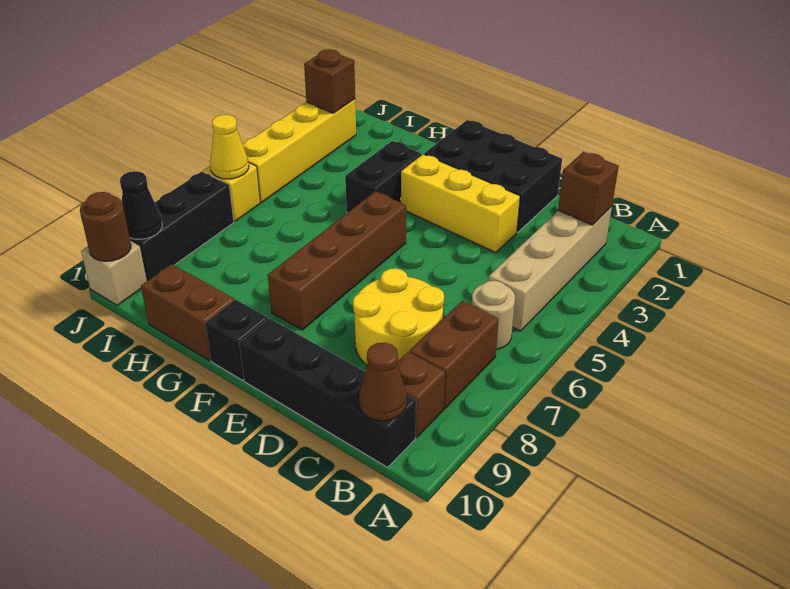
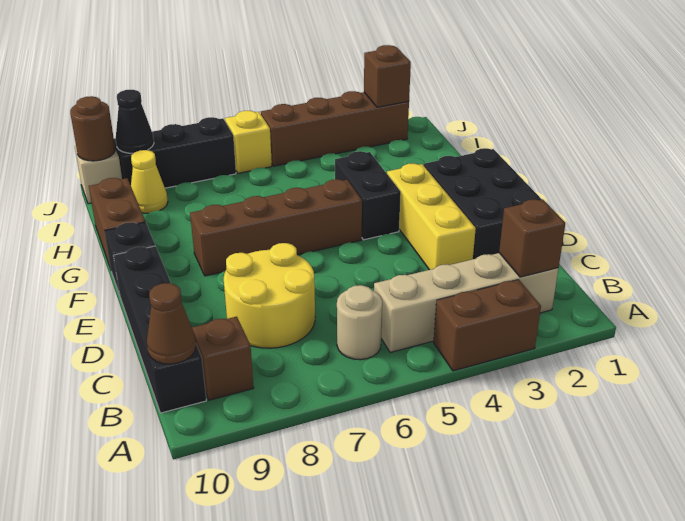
brown 1x2 brick [409,301,499,409] -> brown 1x2 brick moved to [434,280,541,371]
black 1x2 brick [345,141,422,213] -> black 1x2 brick turned to [335,151,401,240]
yellow 1x4 brick [243,99,356,202] -> brown 1x4 brick [261,91,409,166]
yellow 1x1 cone [210,115,249,179] -> yellow 1x1 cone moved to [131,150,168,213]

